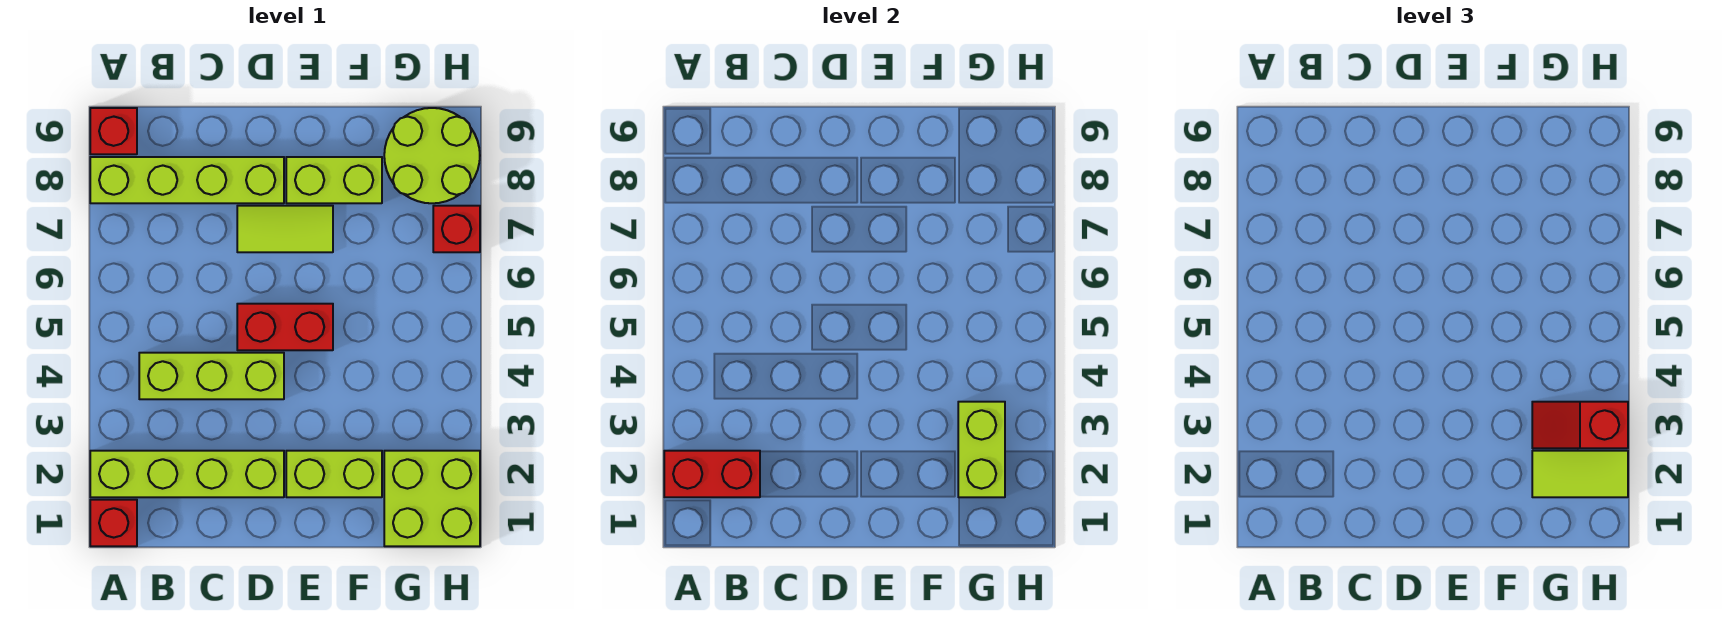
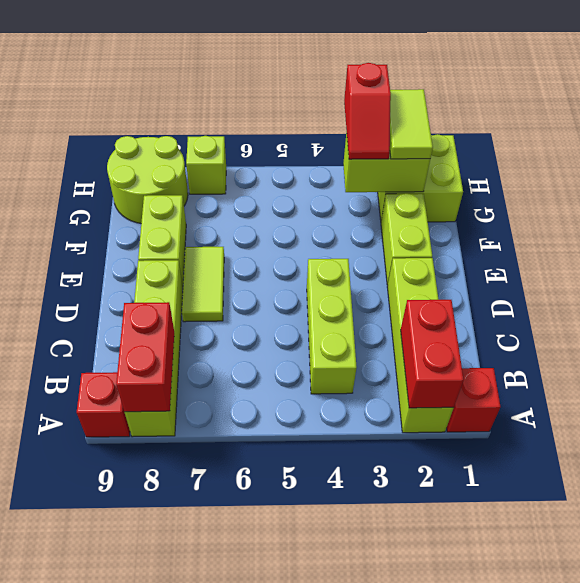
red 1x2 brick [237,304,333,350] -> red 1x2 brick moved to [116,302,174,412]
red 1x1 brick [433,206,480,252] -> lime 1x1 brick [186,136,226,194]

